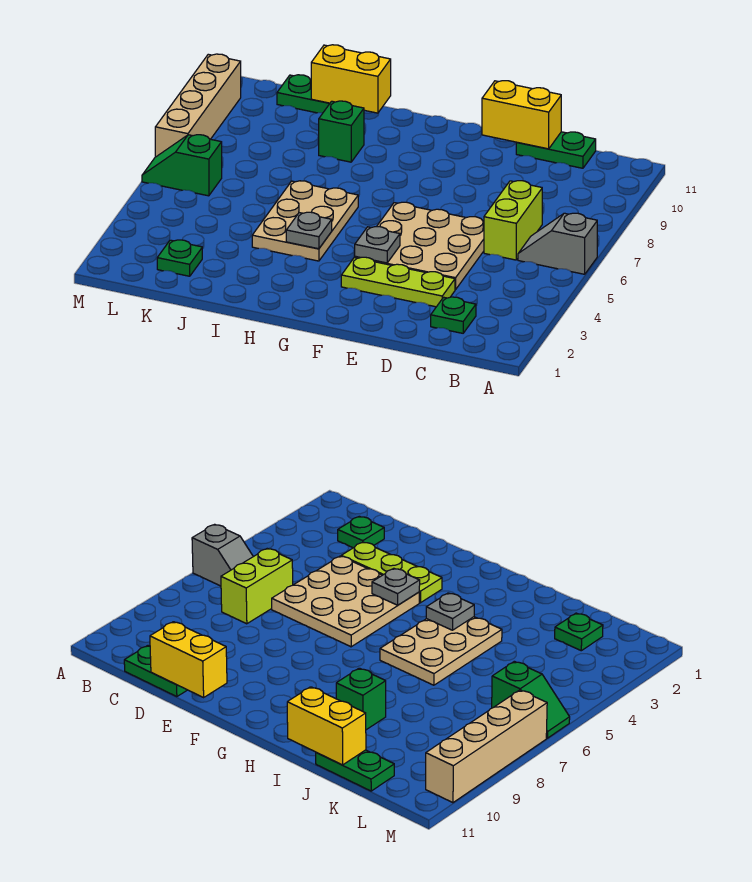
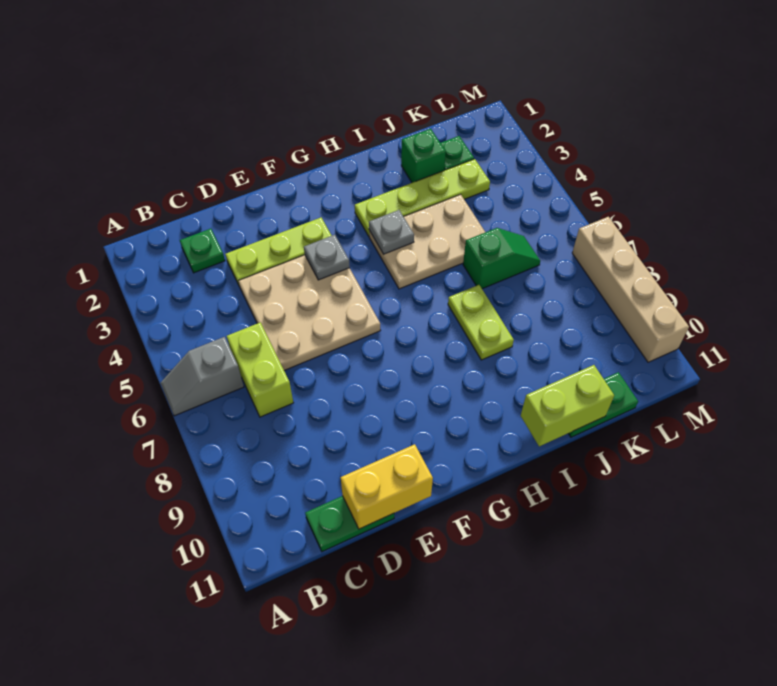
grey 1x2 slope [518,213,597,274] -> grey 1x2 slope turned to [161,337,244,416]
none -> lime 1x4 plate [355,159,490,236]
tan 2x3 plate [252,181,358,261] -> tan 2x3 plate turned to [369,194,485,289]
none -> lime 1x2 plate [448,285,514,360]
green 1x1 brick [319,101,364,162] -> green 1x1 brick moved to [401,129,446,183]
yellow 1x2 brick [311,45,391,113] -> lime 1x2 brick [521,365,614,446]
green 1x2 slope [142,135,222,196] -> green 1x2 slope moved to [463,228,540,289]

